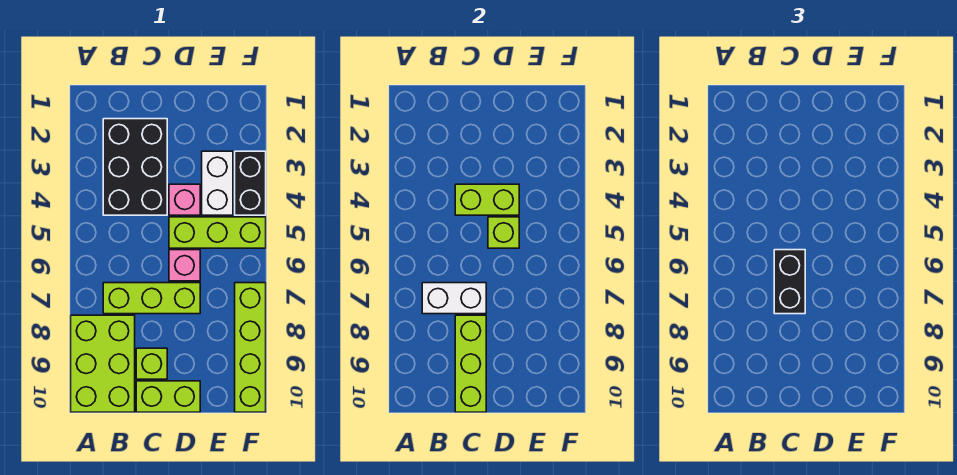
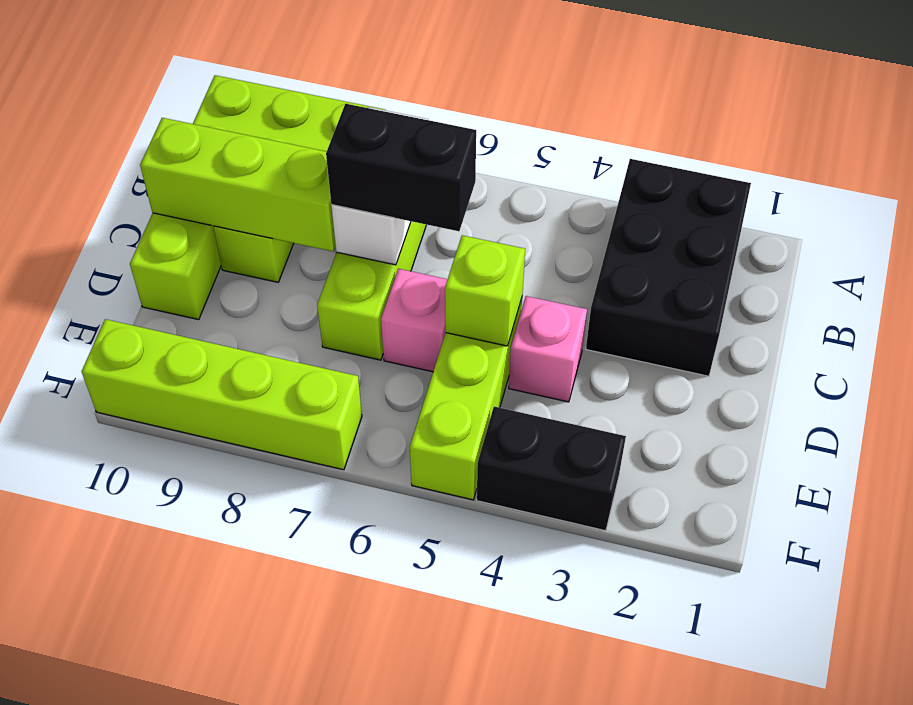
black 2x3 brick [103,119,167,215] -> black 2x3 brick turned to [586,159,751,376]
lime 1x2 brick [455,184,519,215] -> none
white 1x2 brick [202,151,233,215] -> none

